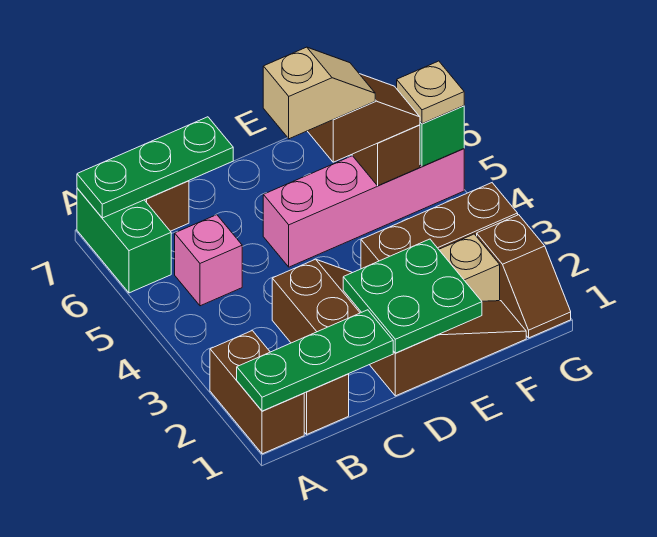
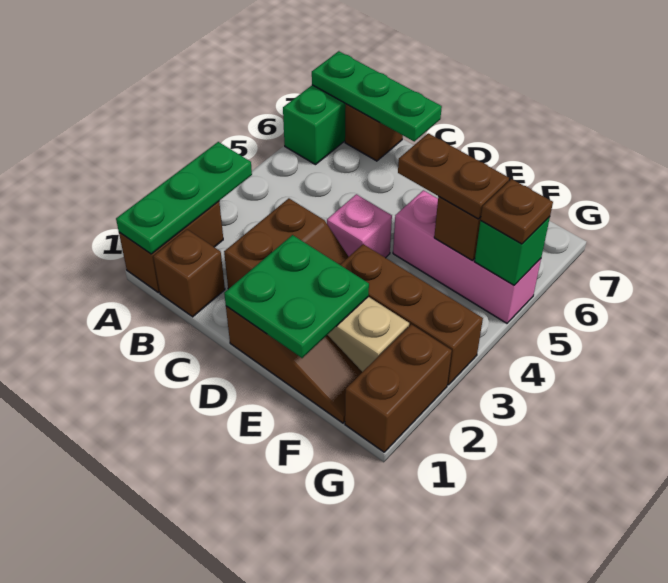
green 1x3 plate [237,310,393,411] -> green 1x3 plate turned to [116,142,252,254]
pink 1x1 brick [175,215,242,306] -> pink 1x1 brick moved to [327,194,392,258]
pink 1x4 brick [263,149,464,267] -> pink 1x3 brick [393,190,541,323]
tan 1x2 slope [263,47,375,139] -> none
brown 1x2 slope [308,74,420,162] -> brown 1x2 plate [398,133,509,219]
brown 1x2 slope [477,215,571,338] -> brown 1x2 brick [345,324,452,452]
tan 1x1 plate [397,61,464,124] -> brown 1x1 plate [481,179,553,244]

